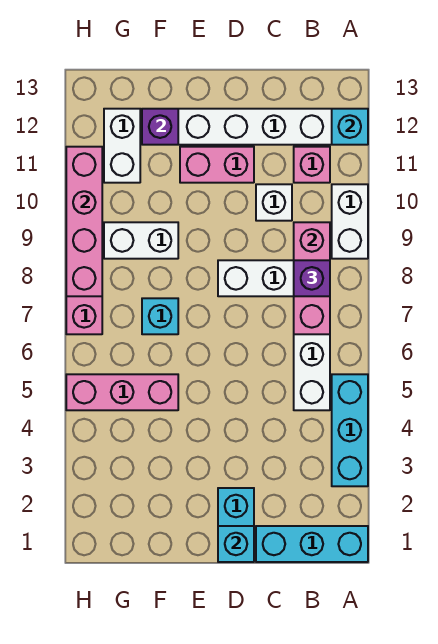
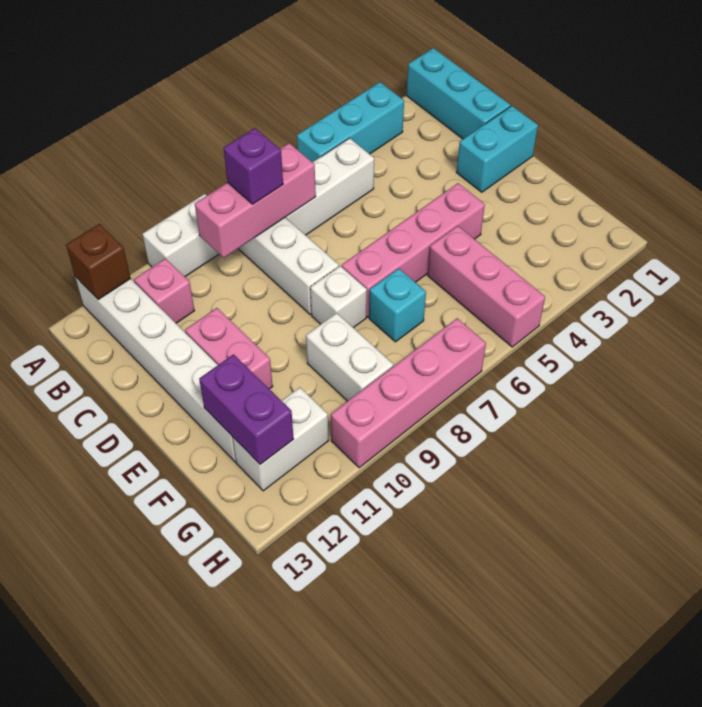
cyan 1x1 brick [332,109,368,145] -> brown 1x1 brick [66,224,131,300]
white 1x1 brick [256,184,292,221] -> white 1x1 brick moved to [310,266,367,328]
cyan 1x1 brick [218,526,254,562] -> none
purple 1x1 brick [142,109,178,145] -> purple 1x2 brick [199,354,294,464]
pink 1x4 brick [66,147,102,296] -> pink 1x4 brick moved to [342,183,485,317]

